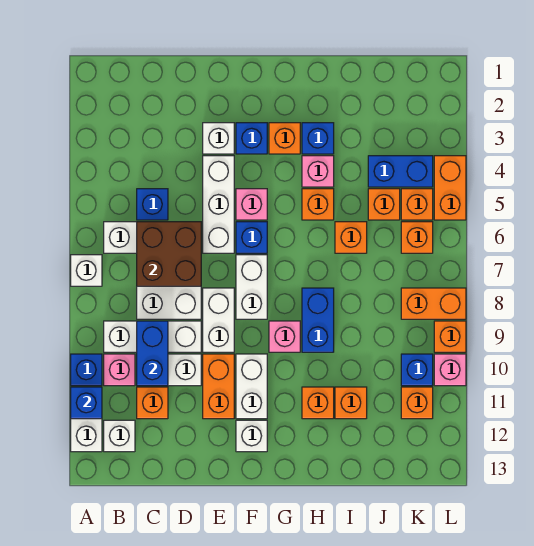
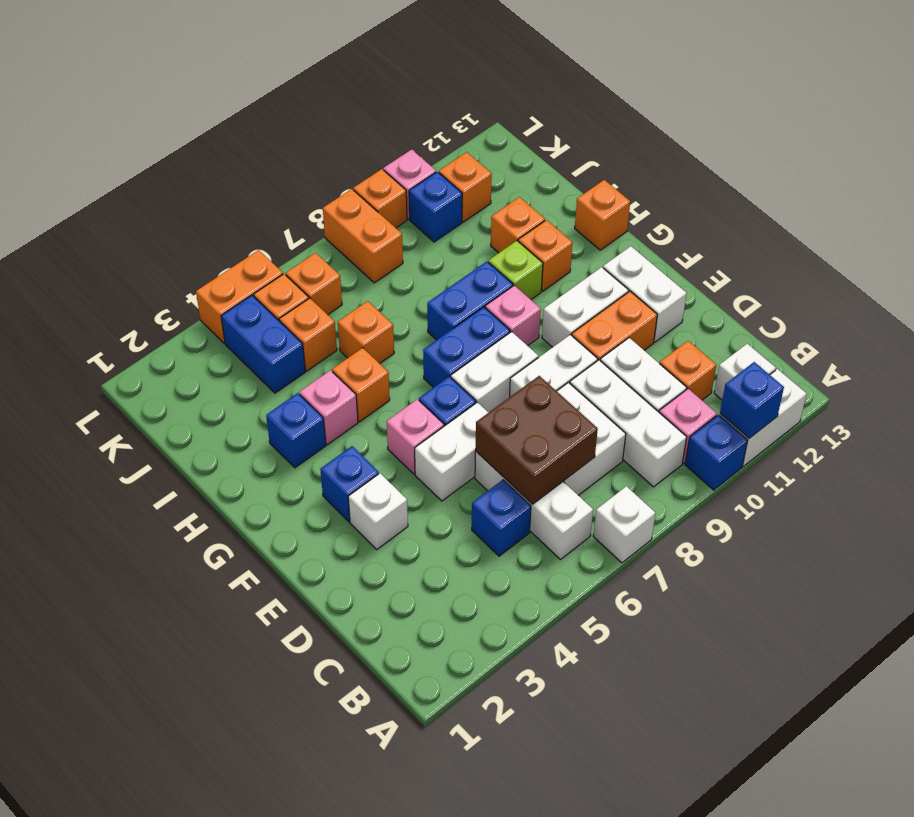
blue 1x2 brick [137,321,168,386] -> blue 1x2 brick moved to [423,307,510,388]
white 1x3 brick [203,156,234,253] -> white 1x2 brick [415,402,489,501]
white 1x1 brick [236,420,267,452] -> white 1x2 brick [603,246,687,342]
orange 1x1 brick [269,123,300,154] -> orange 1x1 brick moved to [575,180,630,250]
none -> lime 1x1 brick [488,241,543,299]

